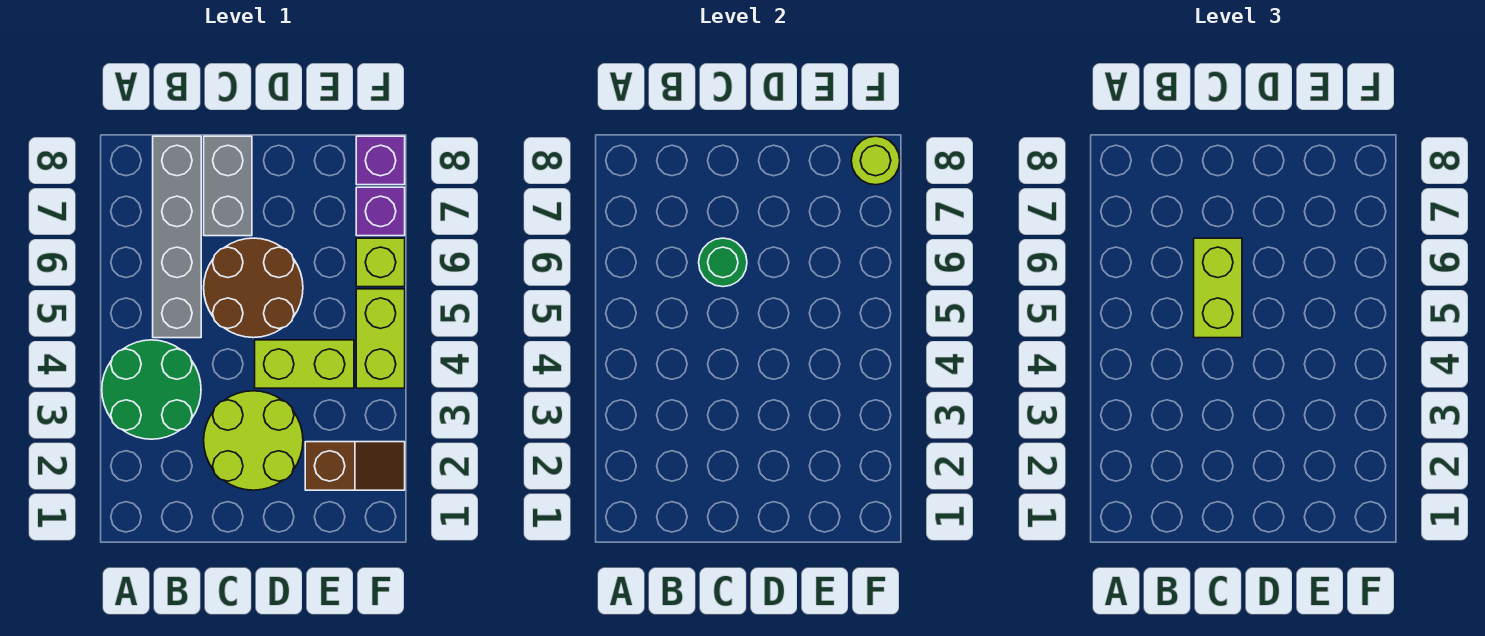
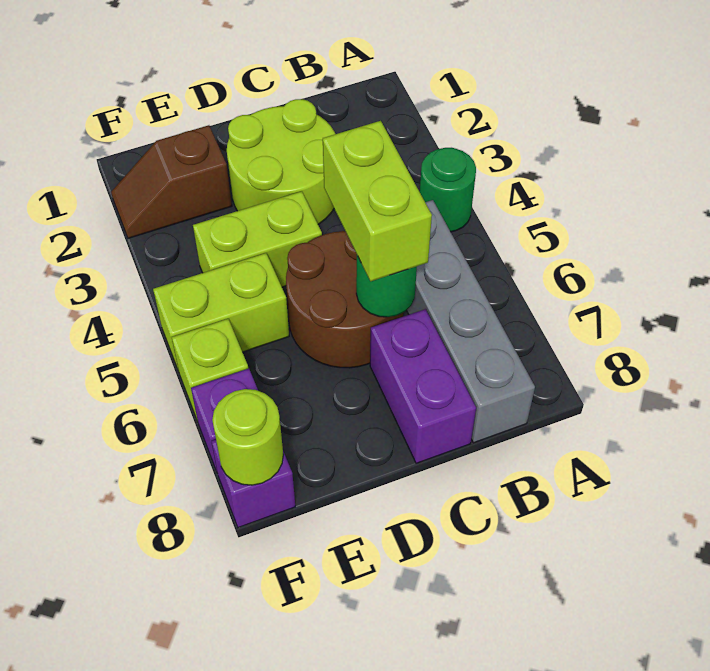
green 2x2 round brick [102,340,201,439] -> green 1x1 round brick [420,148,476,232]
grey 1x2 brick [204,136,252,236] -> purple 1x2 brick [370,309,476,463]
lime 1x2 brick [356,289,405,388] -> lime 1x2 brick turned to [153,253,289,372]

